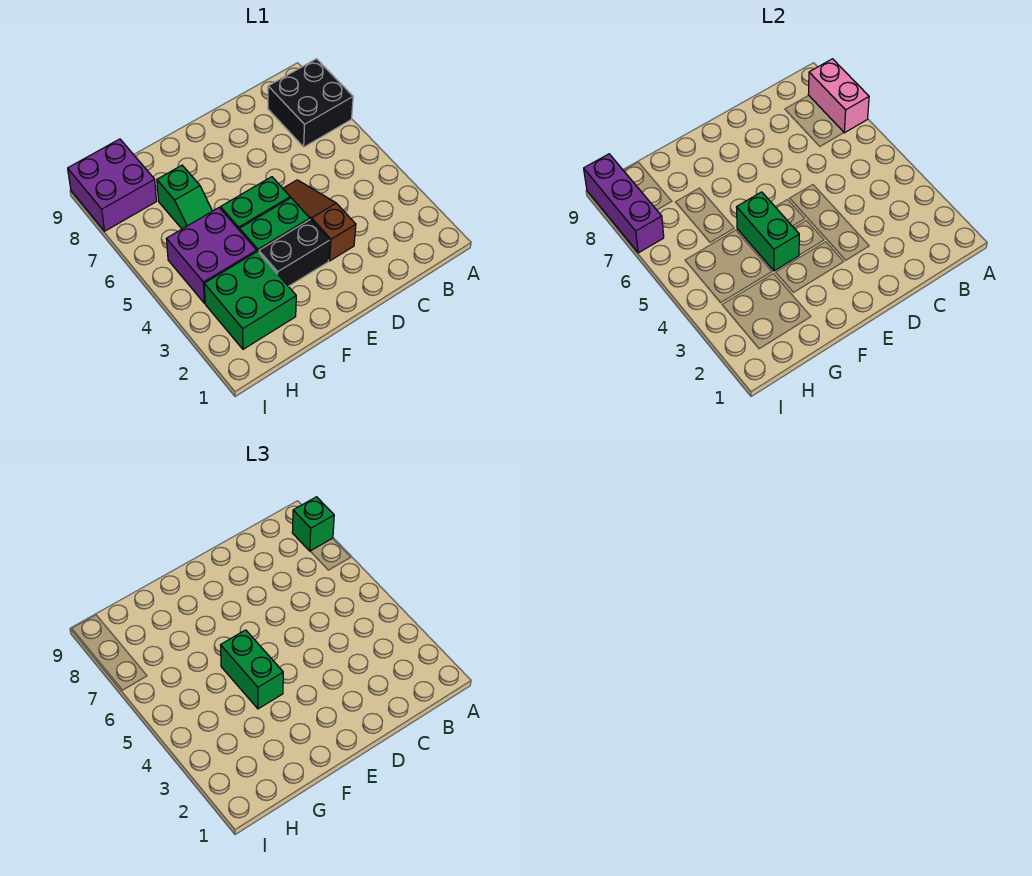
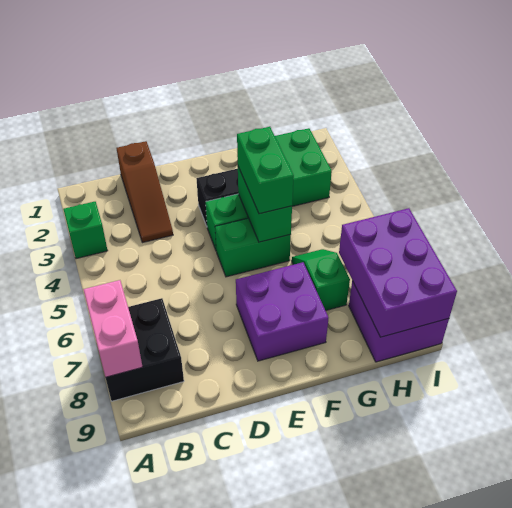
green 1x1 brick [292,497,334,551] -> green 1x1 brick moved to [63,202,108,259]
brown 1x3 slope [283,180,356,261] -> brown 1x3 slope moved to [116,141,173,243]
purple 2x2 brick [166,208,257,303] -> purple 2x2 brick moved to [236,262,328,361]
purple 1x3 brick [584,154,664,253] -> purple 2x3 brick [339,208,457,337]

